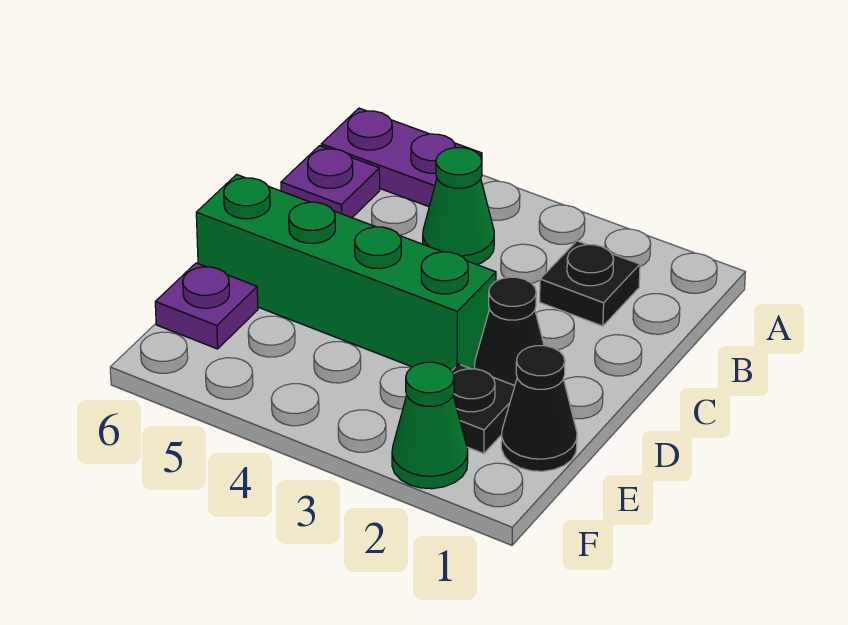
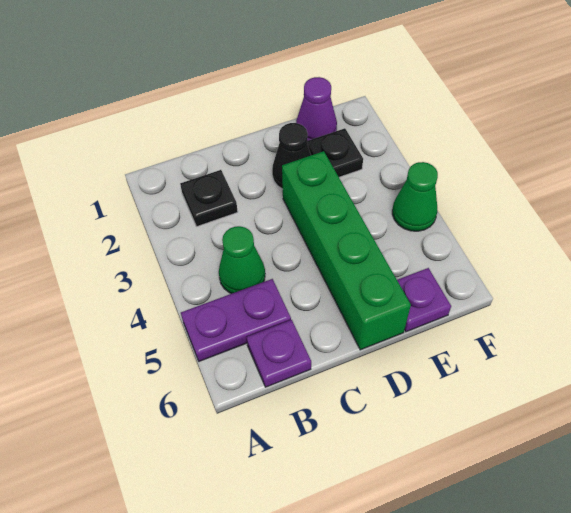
purple 1x2 plate [321,108,482,207] -> purple 1x2 plate turned to [181,279,291,361]
black 1x1 cone [501,346,577,471] -> purple 1x1 cone [296,77,337,141]
green 1x1 cone [392,362,468,489] -> green 1x1 cone moved to [392,162,438,231]

